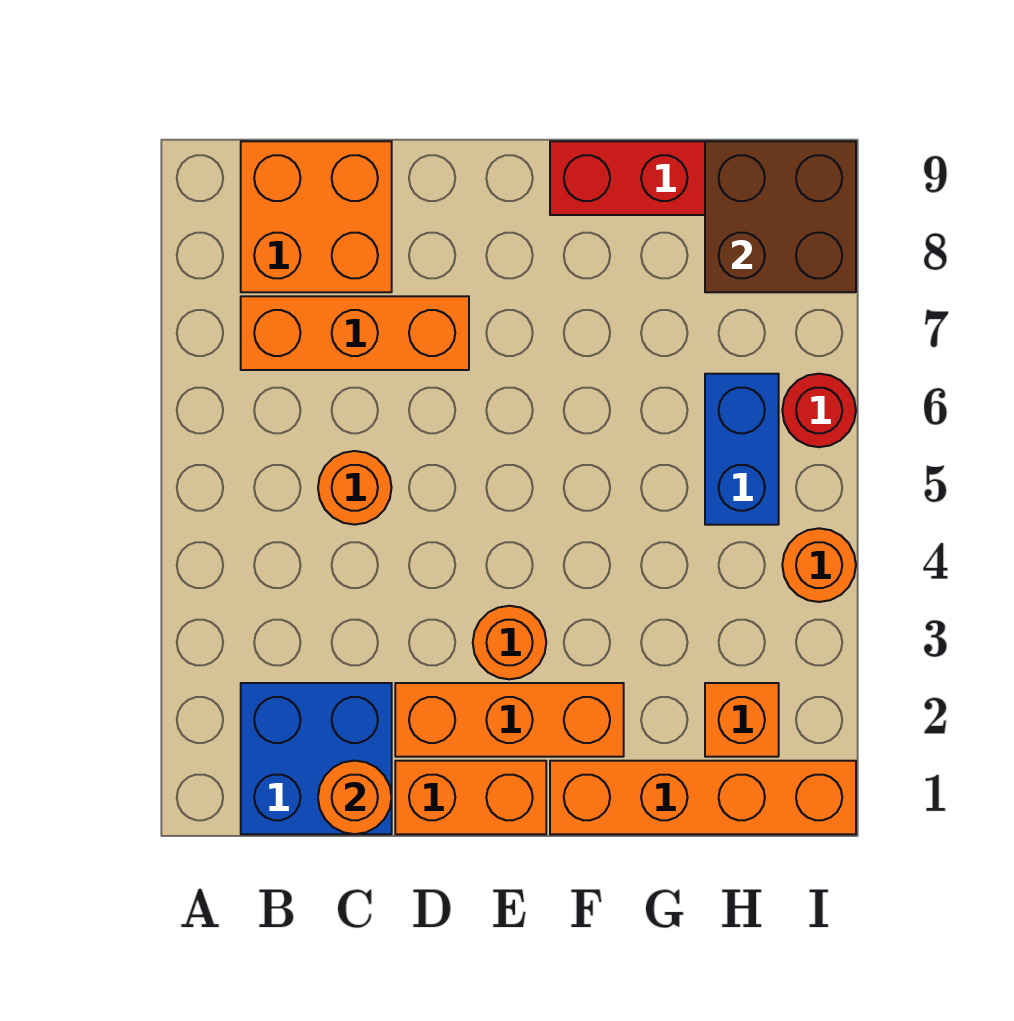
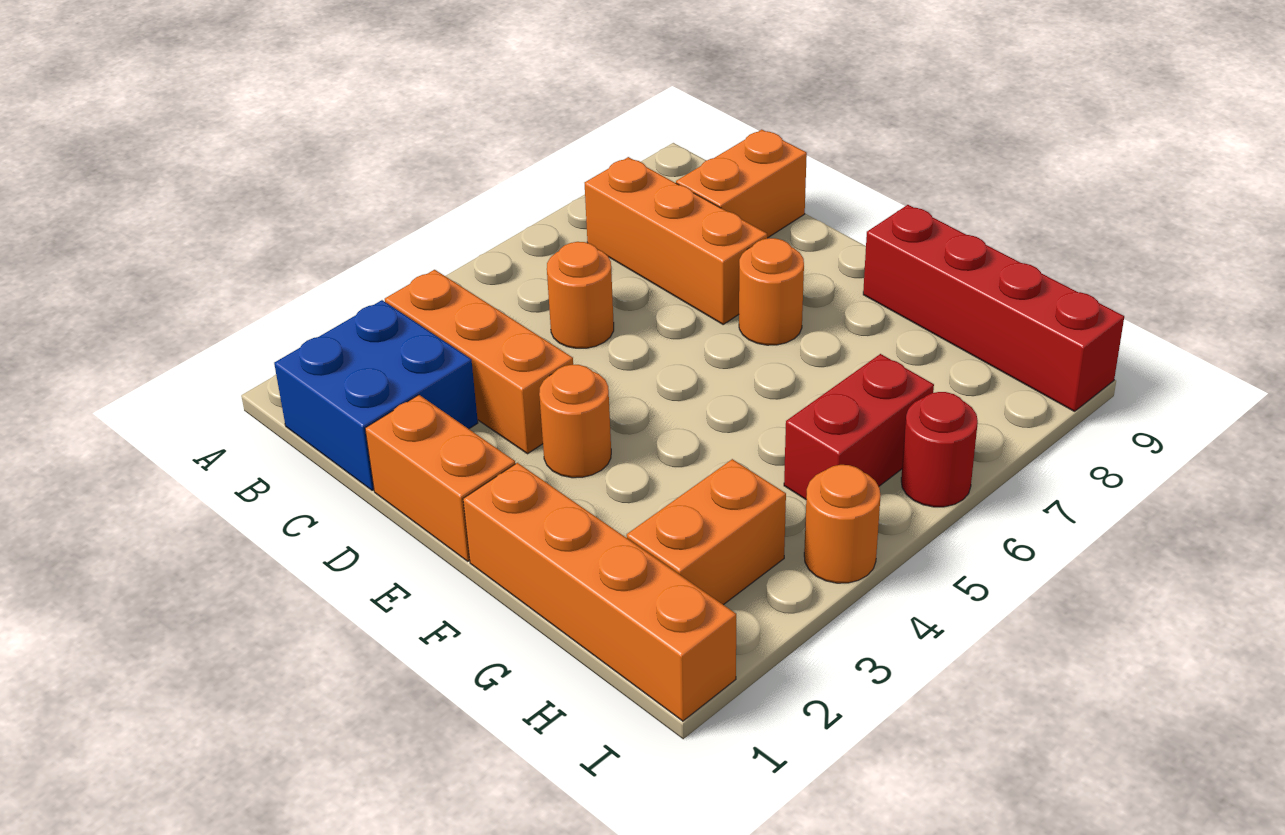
orange 2x2 brick [241,141,392,292] -> orange 1x2 brick [676,130,807,238]
orange 1x1 round brick [318,761,392,834] -> orange 1x1 round brick moved to [739,238,804,345]
orange 1x3 brick [395,683,624,757] -> orange 1x3 brick moved to [385,270,573,454]
orange 1x1 brick [705,683,779,757] -> orange 1x2 brick [627,459,786,605]
blue 1x2 brick [705,374,779,525] -> red 1x2 brick [784,354,934,499]
brown 2x2 brick [705,141,856,292] -> none

